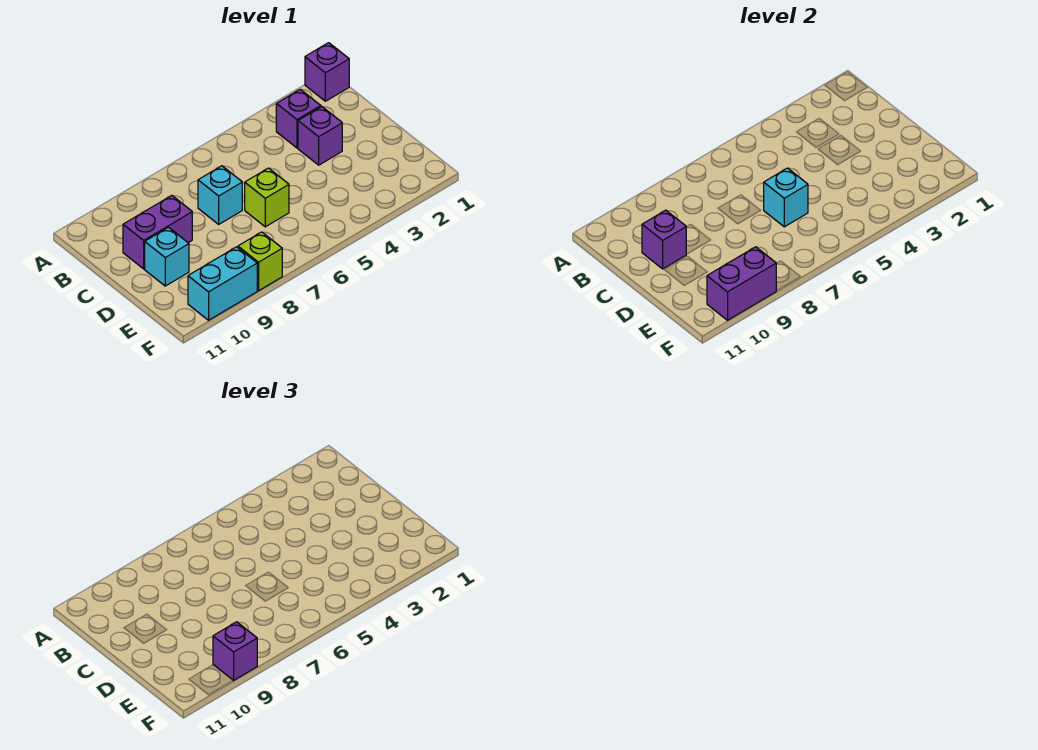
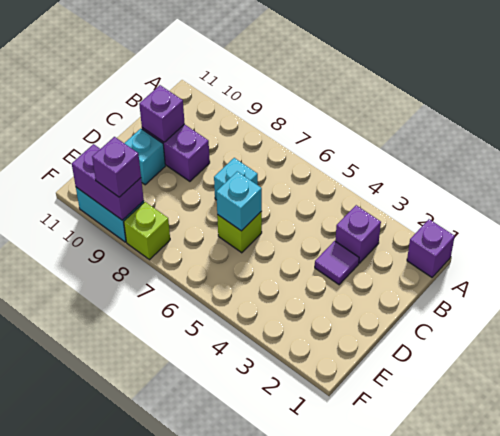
purple 1x1 brick [298,107,342,165] -> purple 1x1 tile [315,241,359,285]

